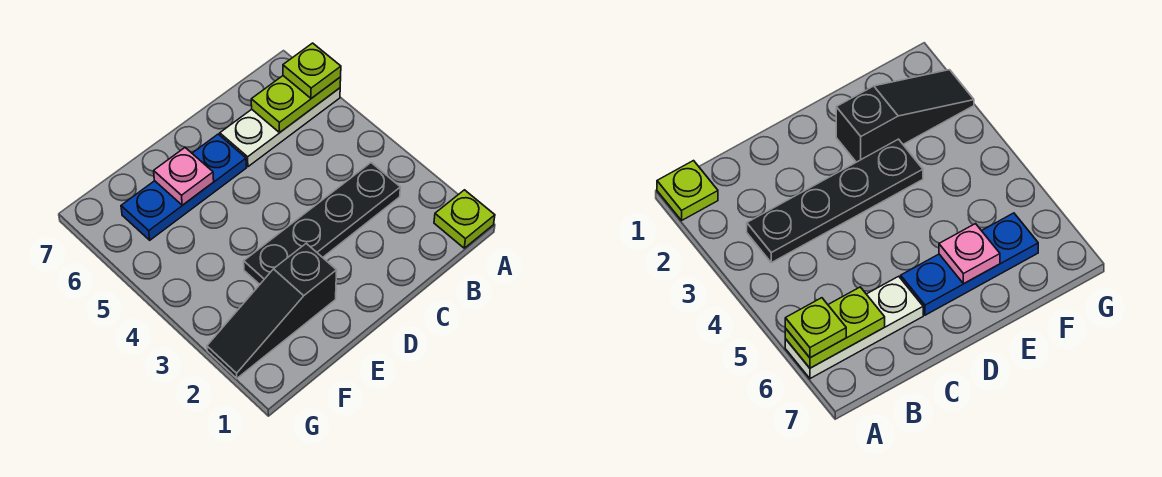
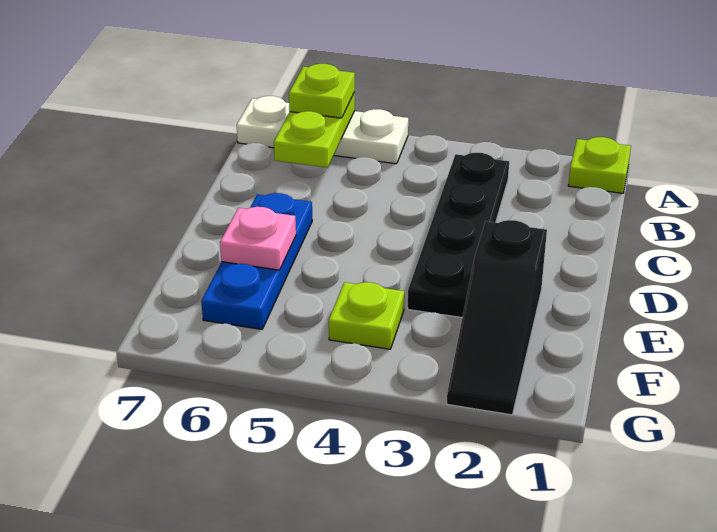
white 1x3 plate [220,88,340,167] -> white 1x3 plate turned to [237,96,408,164]
none -> lime 1x1 plate [329,282,404,349]

